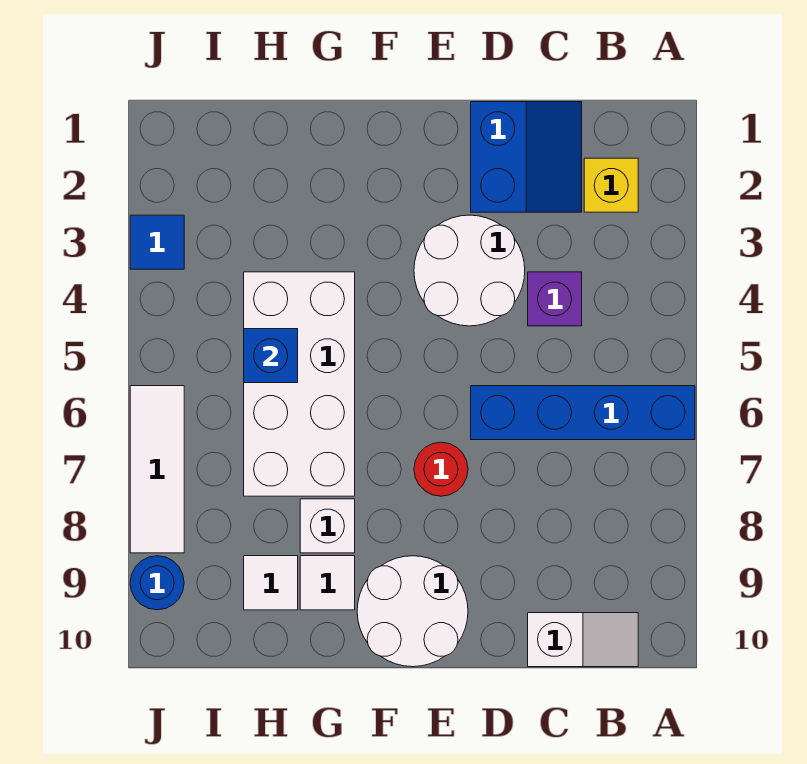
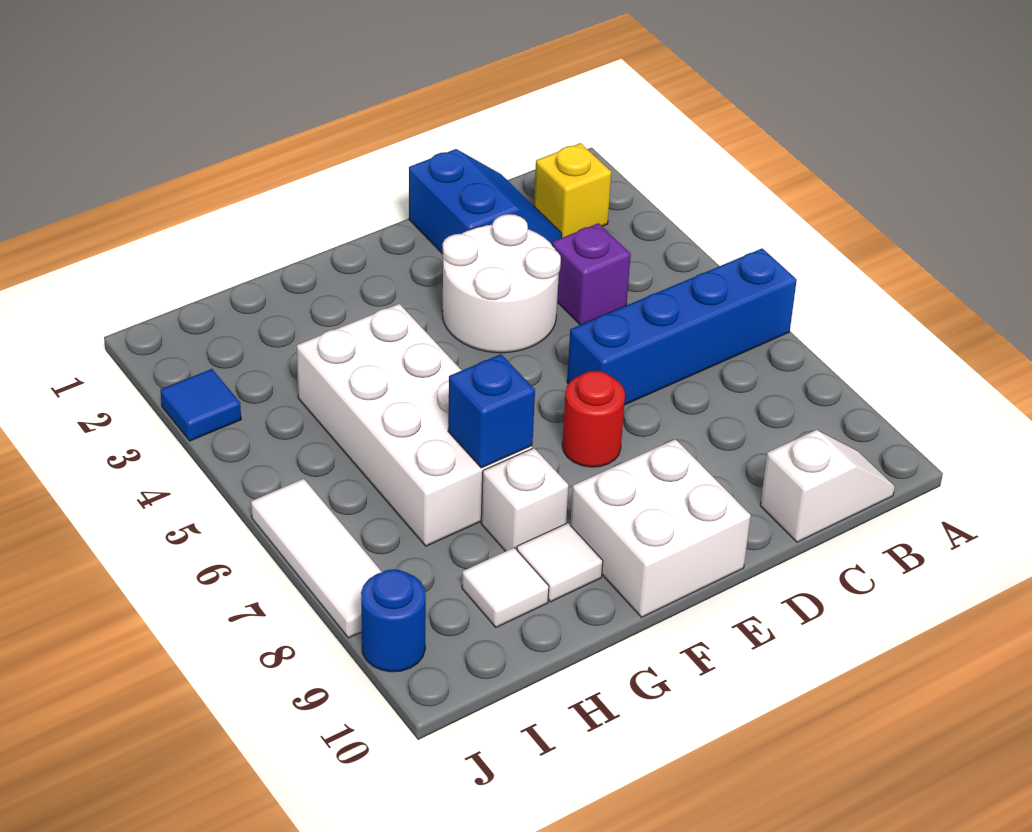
white 2x2 round brick [357,556,468,667] -> white 2x2 brick [570,439,751,617]
blue 1x1 brick [244,329,298,383] -> blue 1x1 brick moved to [448,354,535,468]

